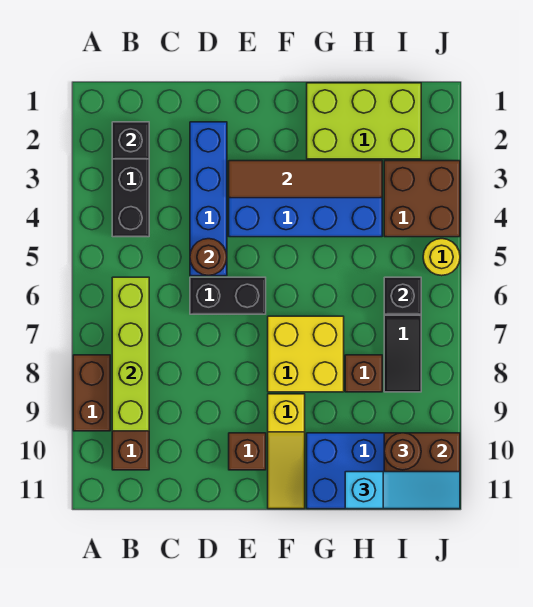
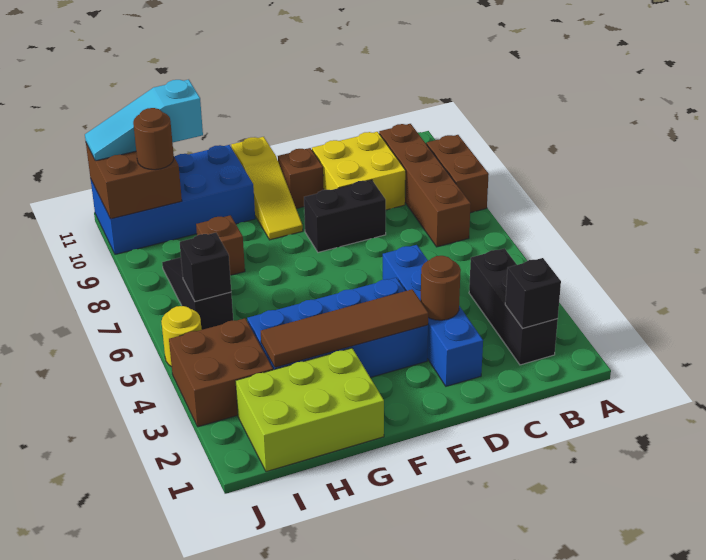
lime 1x4 brick [112,277,149,431] -> none
brown 1x1 round brick [190,239,227,276] -> brown 1x1 round brick moved to [421,256,461,320]
black 1x2 brick [190,277,266,314] -> black 1x2 brick moved to [304,180,386,252]
yellow 2x2 brick [268,316,344,392] -> yellow 2x2 brick moved to [312,132,406,210]
yellow 1x3 slope [268,394,305,509] -> yellow 1x3 slope turned to [231,137,303,240]

